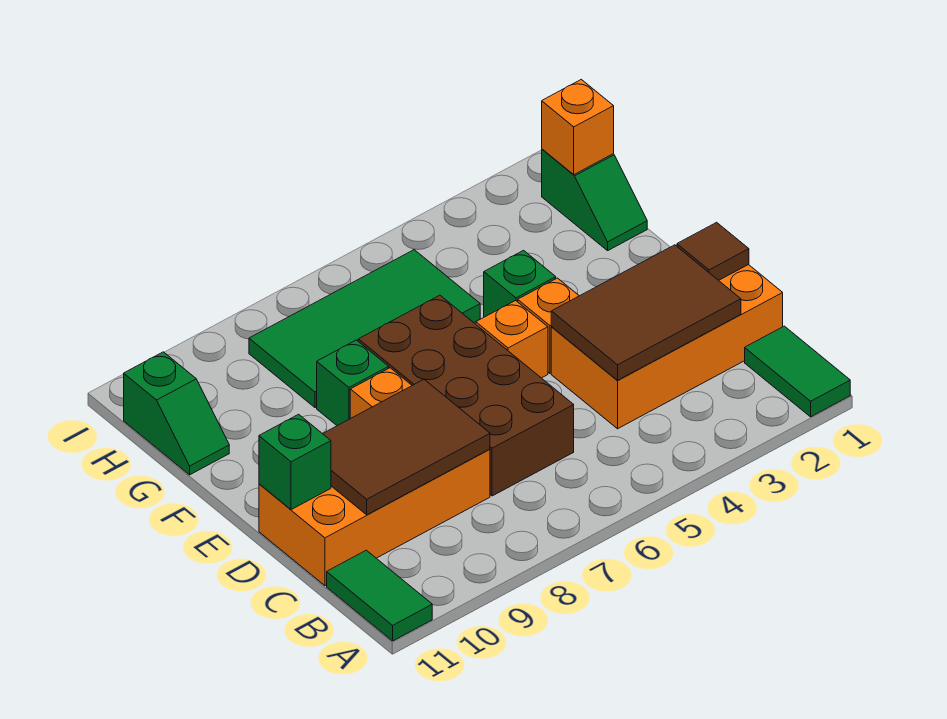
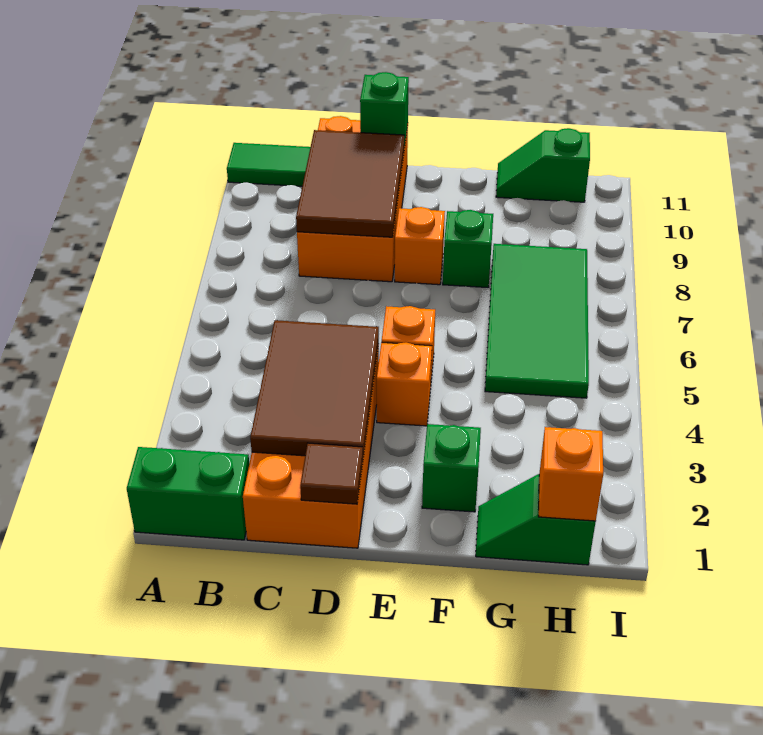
green 1x2 tile [745,326,850,417] -> green 1x2 brick [127,447,249,540]
brown 2x4 brick [358,295,574,496] -> none
green 1x1 brick [484,250,556,317] -> green 1x1 brick moved to [422,424,481,512]

